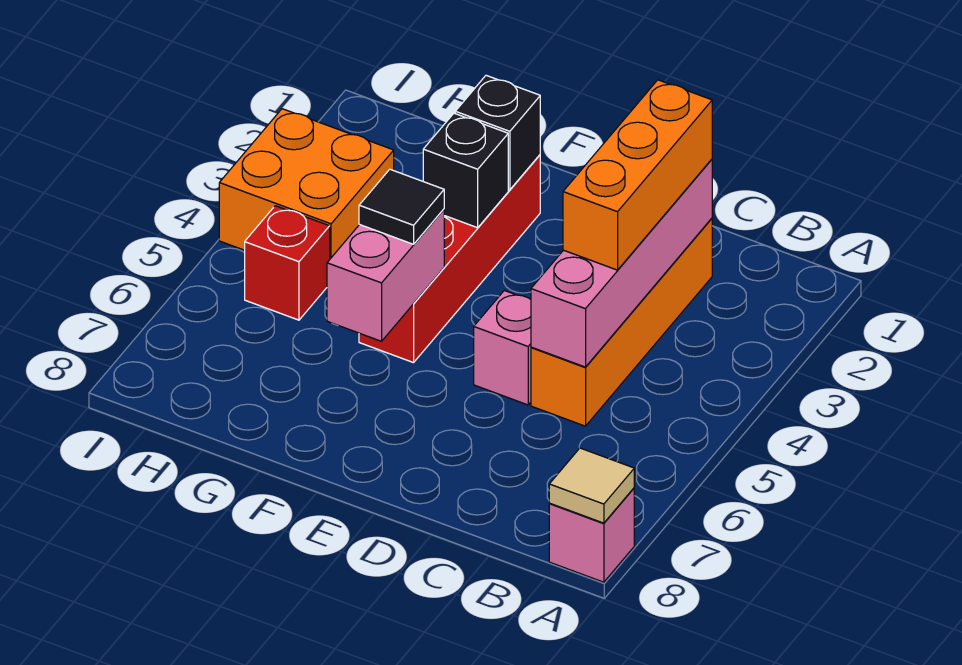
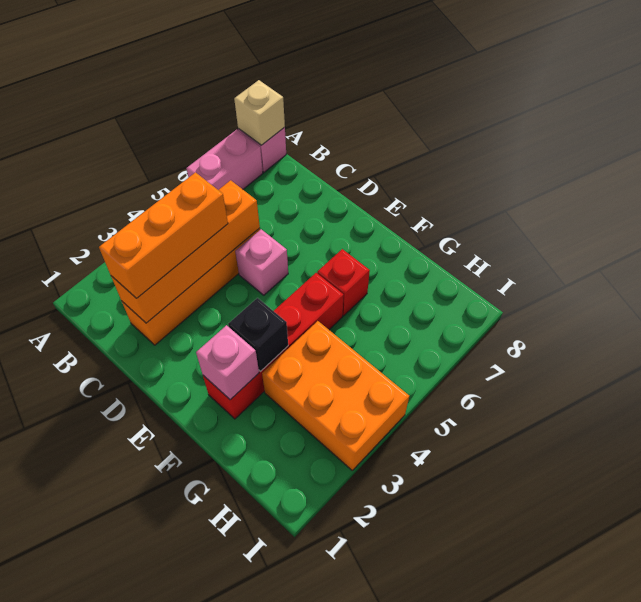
tan 1x1 tile [549,448,634,523] -> tan 1x1 brick [234,80,285,145]
pink 1x4 brick [531,159,712,367] -> orange 1x4 brick [111,180,260,323]
black 1x1 brick [455,75,540,190] -> pink 1x1 brick [196,325,259,400]
pink 1x2 brick [327,209,444,341] -> pink 1x2 brick moved to [186,130,263,190]
black 1x1 tile [359,169,444,244] -> none
orange 2x2 brick [219,109,394,259] -> orange 2x3 brick [262,321,409,470]
red 1x1 brick [245,206,330,320] -> red 1x1 brick moved to [317,249,370,316]

